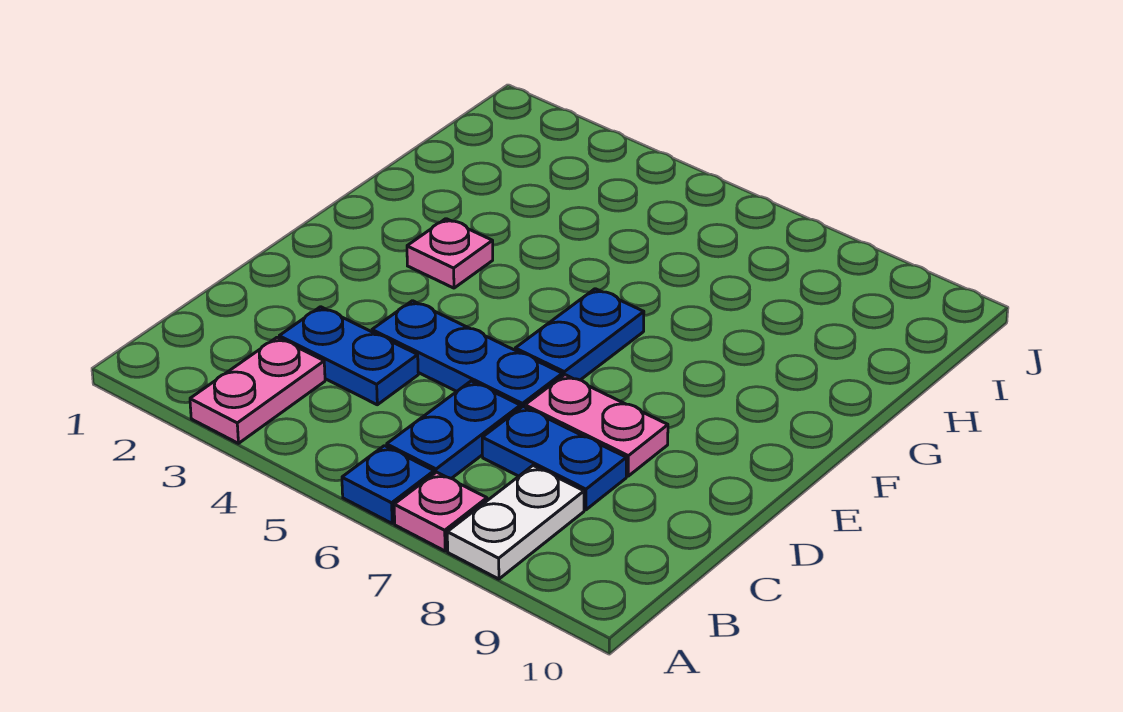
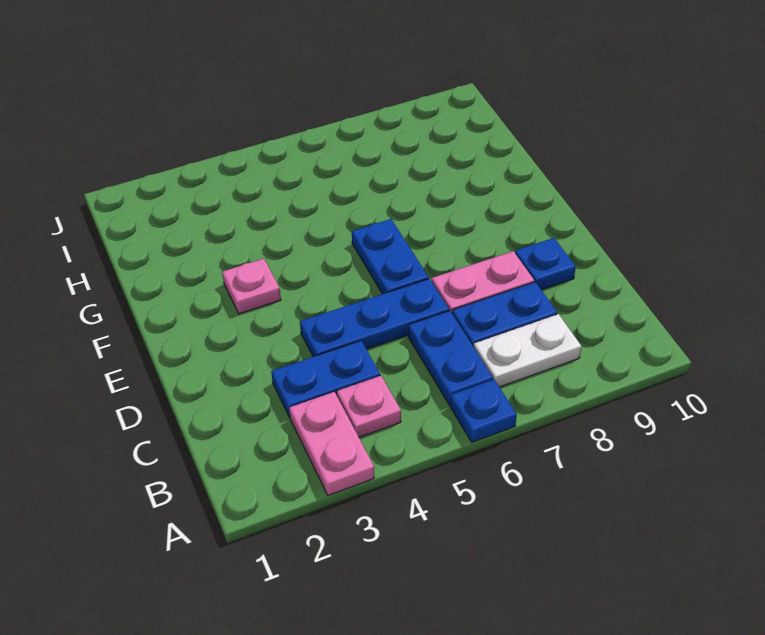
pink 1x1 plate [394,472,487,551] -> pink 1x1 plate moved to [337,376,401,437]
white 1x2 plate [447,466,584,579] -> white 1x2 plate turned to [474,314,582,387]
none -> blue 1x1 plate [515,238,576,290]

